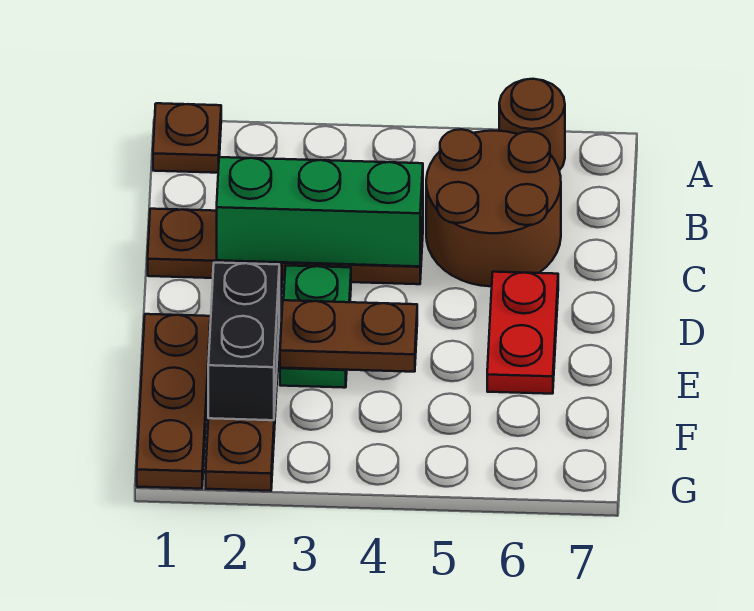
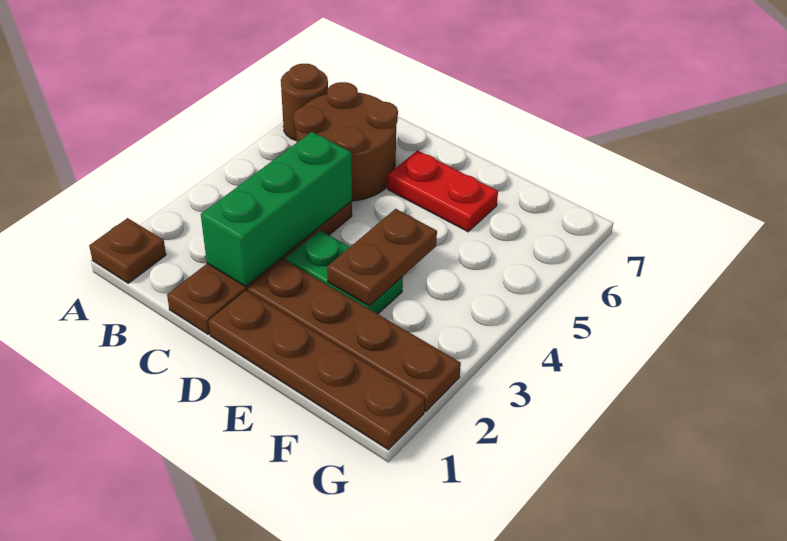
brown 1x3 plate [137,314,210,489] -> brown 1x4 plate [208,290,425,450]
black 1x2 brick [208,263,279,420] -> none

